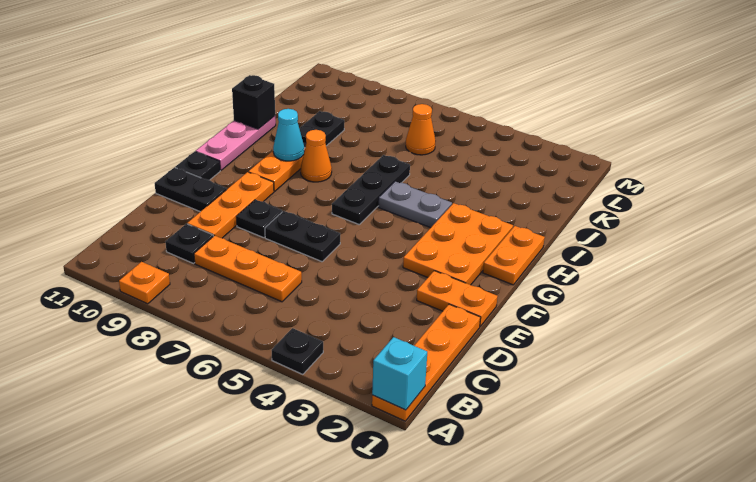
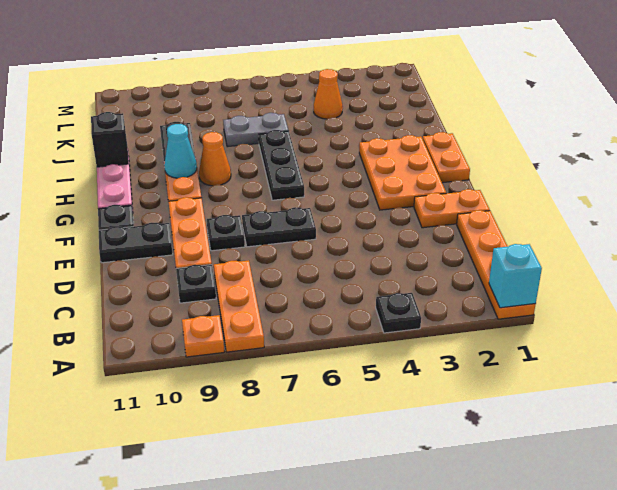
orange 1x3 plate [194,235,302,302] -> orange 1x3 plate turned to [214,260,264,352]
grey 1x2 plate [378,181,452,228] -> grey 1x2 plate moved to [223,113,289,147]
orange 1x1 cone [406,104,436,155] -> orange 1x1 cone moved to [314,69,343,119]

